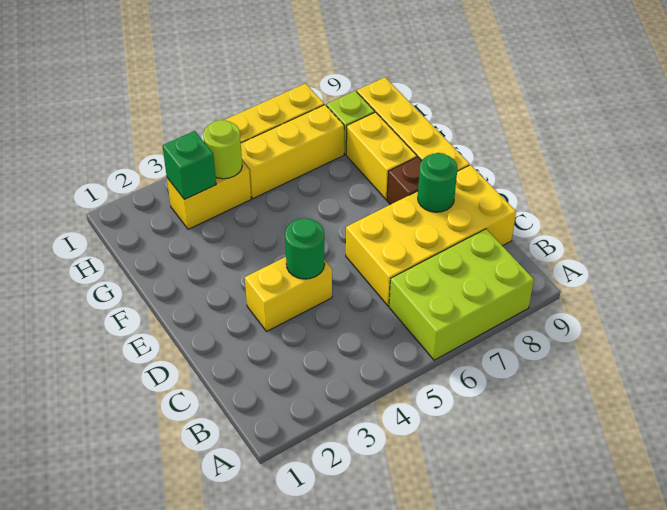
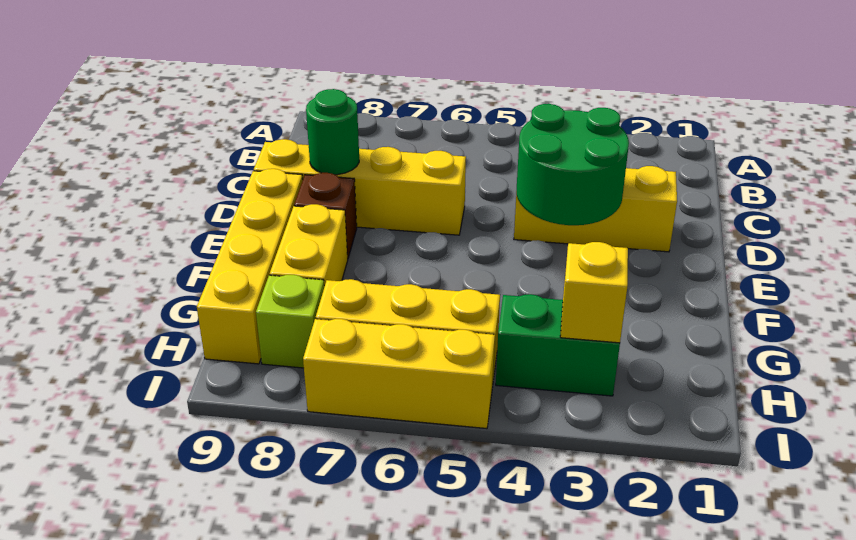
lime 2x3 brick [389,229,534,360] -> none
yellow 2x4 brick [346,165,516,306] -> yellow 1x4 brick [254,139,466,235]
yellow 1x2 brick [245,257,332,331] -> yellow 1x3 brick [514,166,677,252]
green 1x1 round brick [285,218,325,279] -> green 2x2 round brick [517,104,629,225]
yellow 1x2 brick [167,162,251,229] -> green 1x2 brick [496,294,620,396]
green 1x1 brick [162,131,216,199] -> yellow 1x1 brick [560,242,628,343]
lime 1x1 round brick [203,120,242,179] -> none

